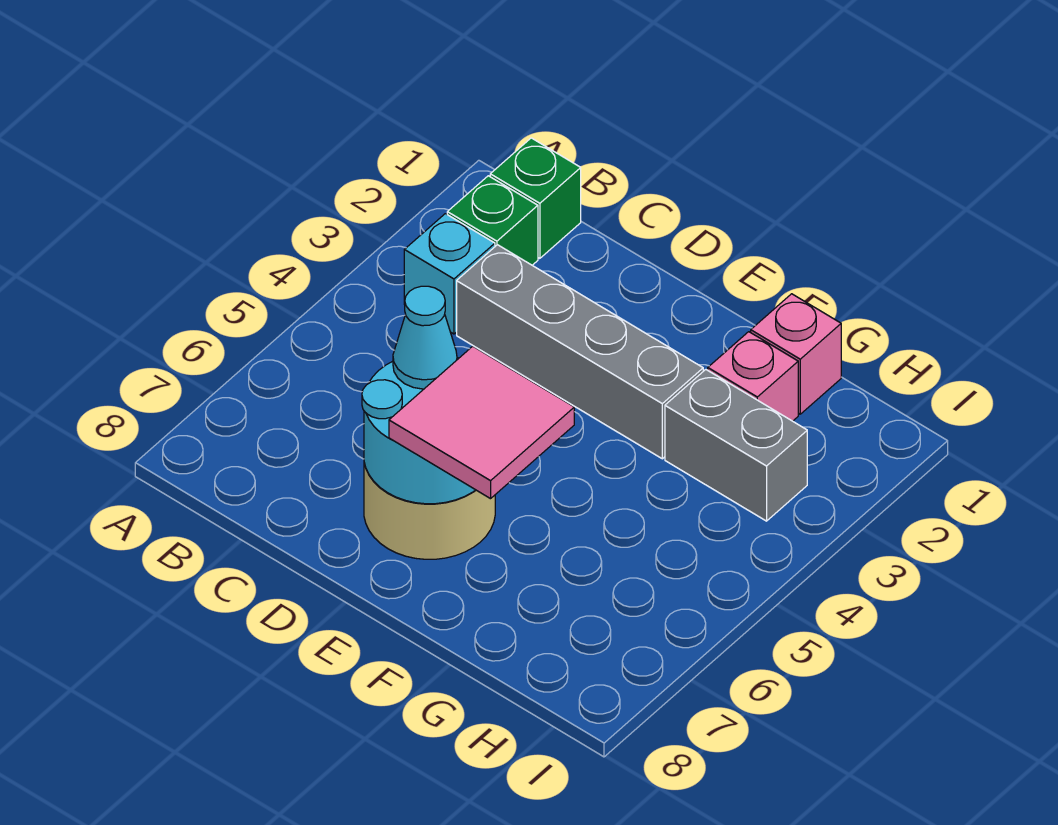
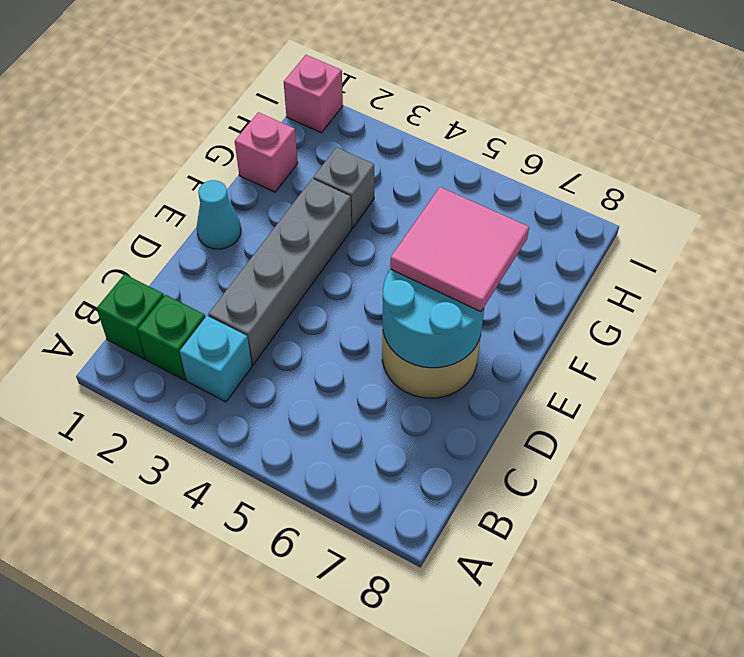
cyan 1x1 cone [393,286,457,389] -> cyan 1x1 cone moved to [196,180,241,249]
pink 1x1 brick [708,332,798,421] -> pink 1x1 brick moved to [284,55,343,133]
grey 1x2 brick [665,370,807,521] -> grey 1x1 brick [313,147,374,228]

